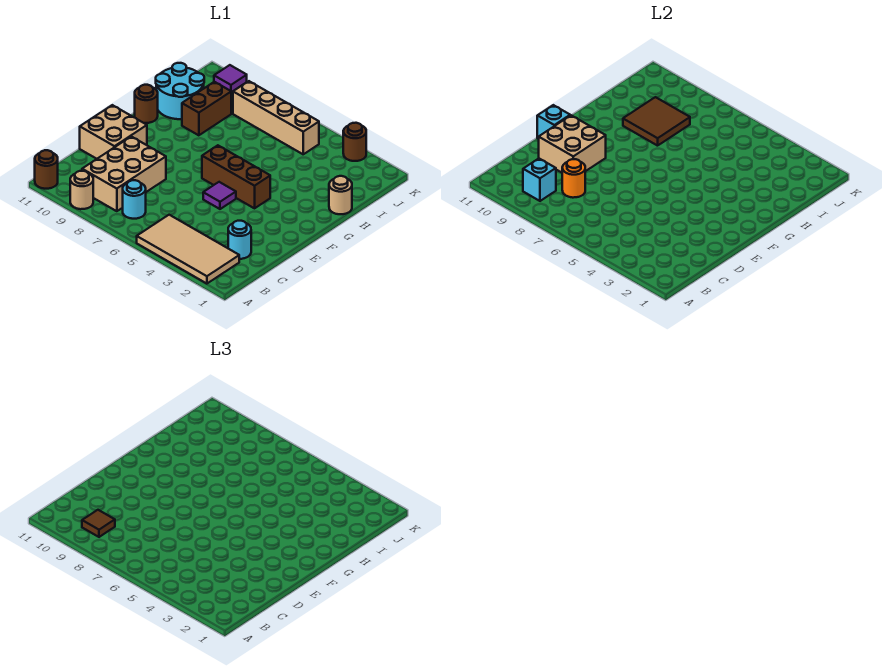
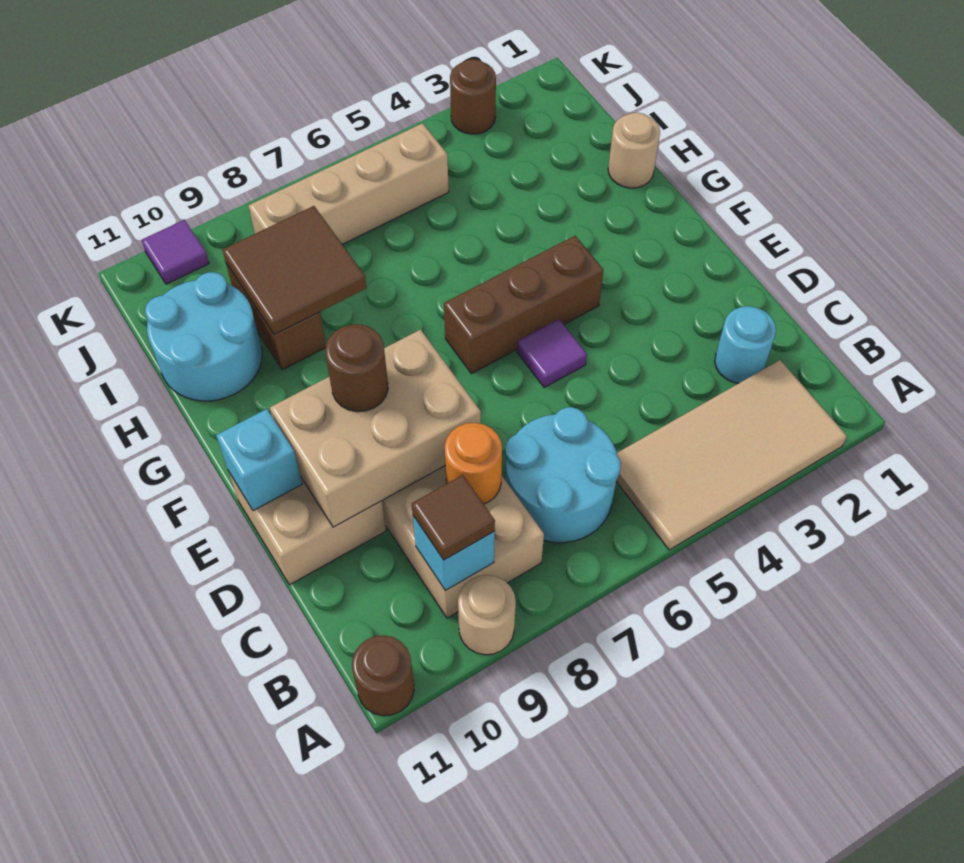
cyan 1x1 round brick [123,180,146,219] -> cyan 2x2 round brick [505,407,621,543]
tan 2x2 brick [539,115,606,173] -> tan 2x3 brick [270,330,481,527]
brown 1x1 round brick [135,85,158,123] -> brown 1x1 round brick moved to [325,324,388,412]

